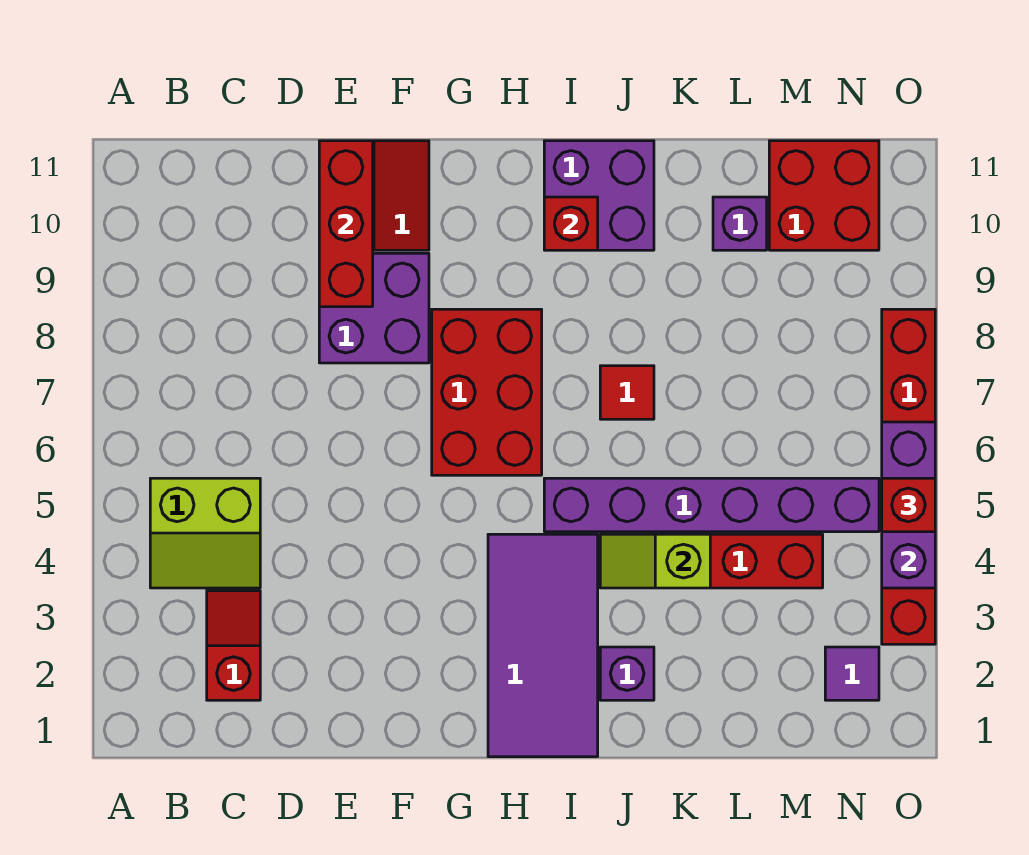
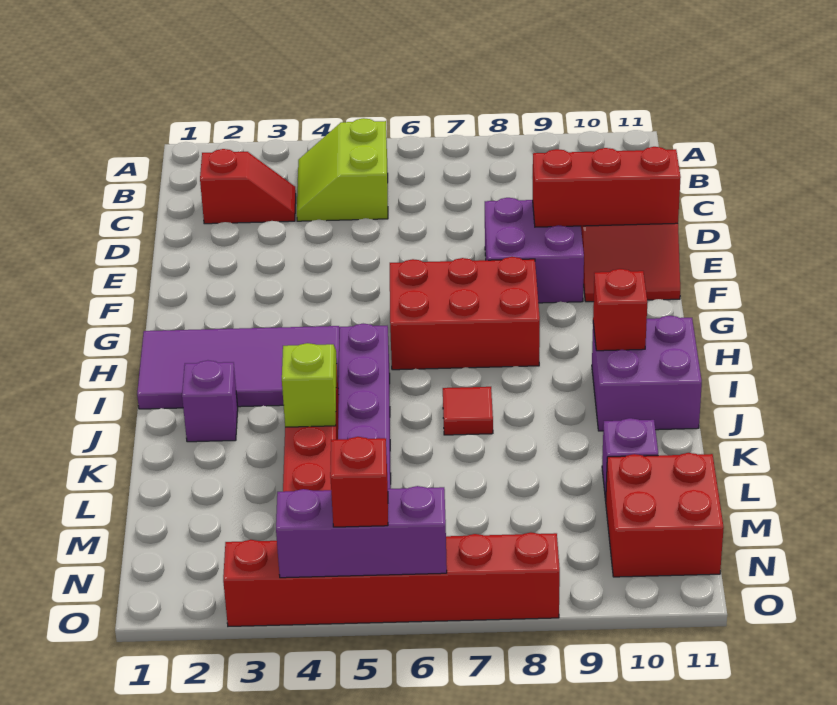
purple 1x1 tile [825,647,879,700] -> none

